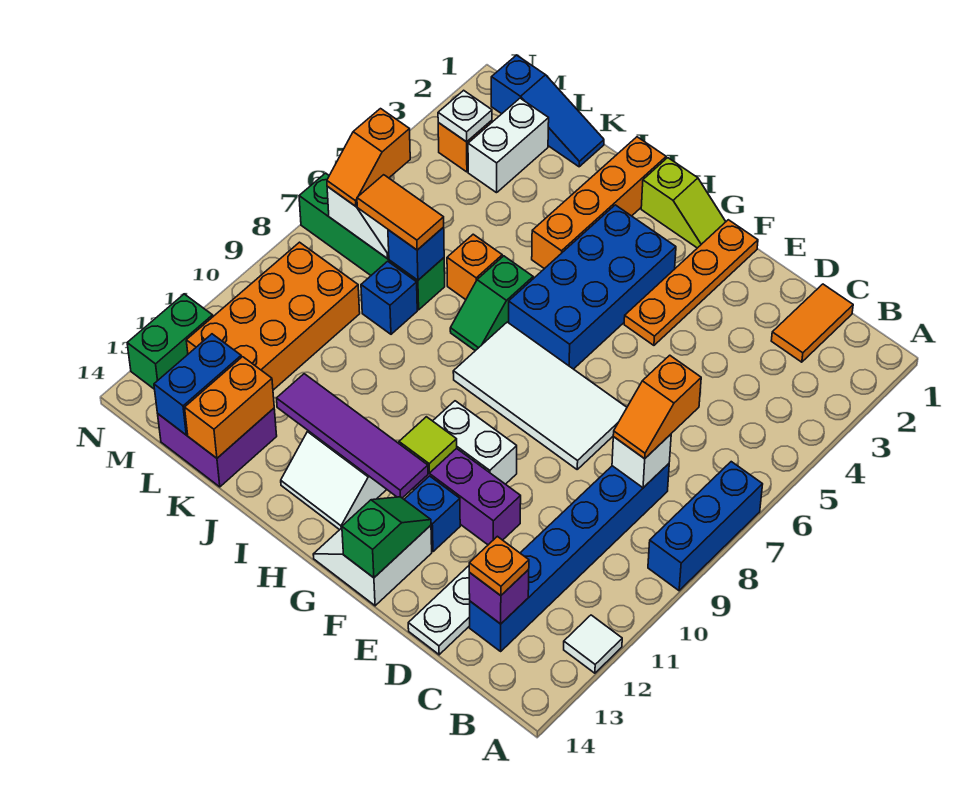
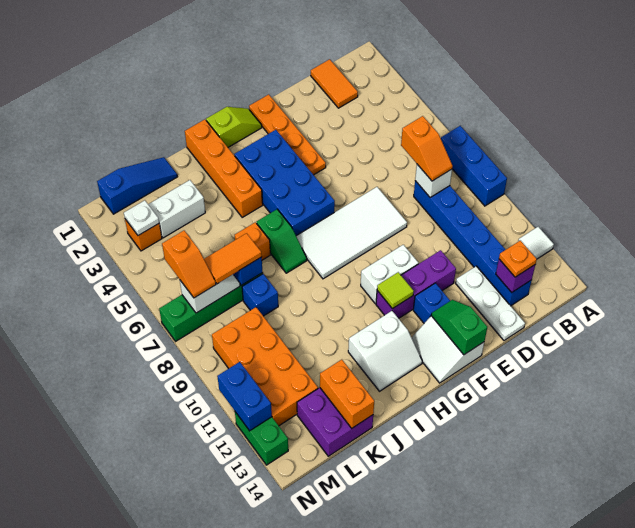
purple 1x4 tile [277,374,428,498] -> none
white 1x2 brick [468,98,549,193] -> white 1x2 brick turned to [148,180,205,238]
blue 1x2 brick [154,334,241,435] -> blue 1x2 brick moved to [217,362,272,431]

